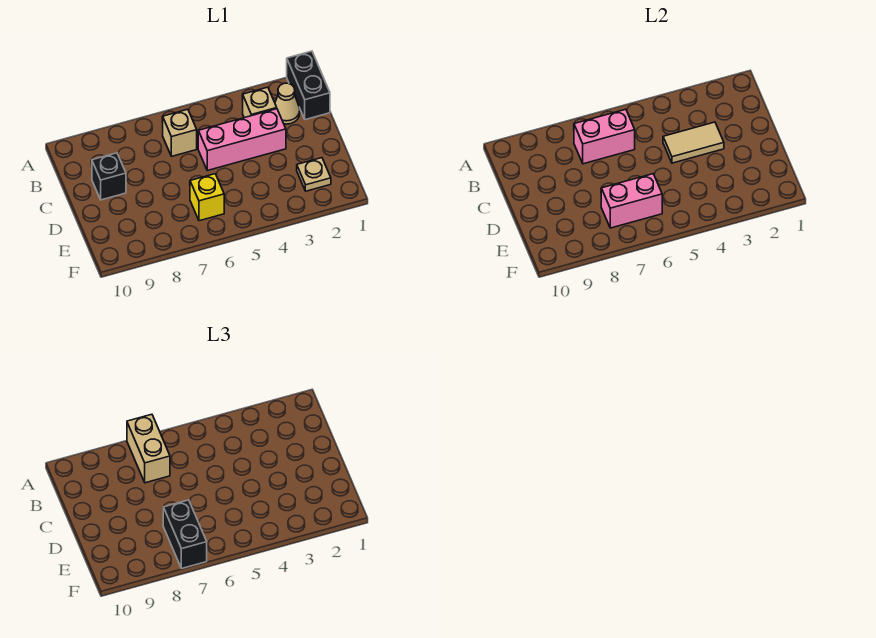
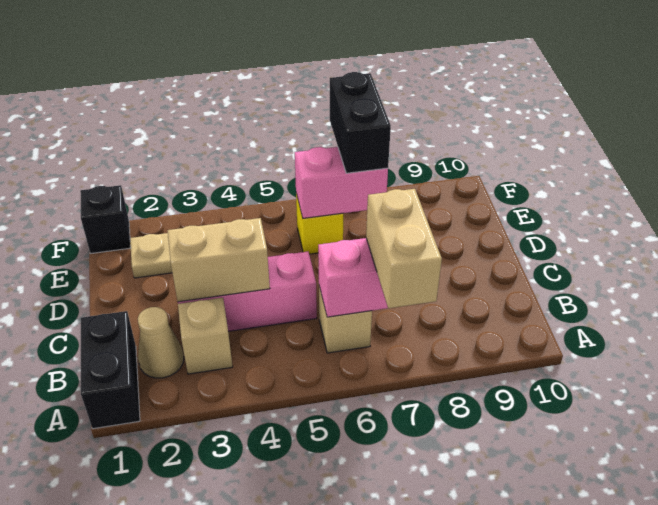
tan 1x2 tile [663,122,724,163] -> tan 1x2 brick [167,218,270,302]
black 1x1 brick [92,153,126,200] -> black 1x1 brick moved to [80,185,130,254]

